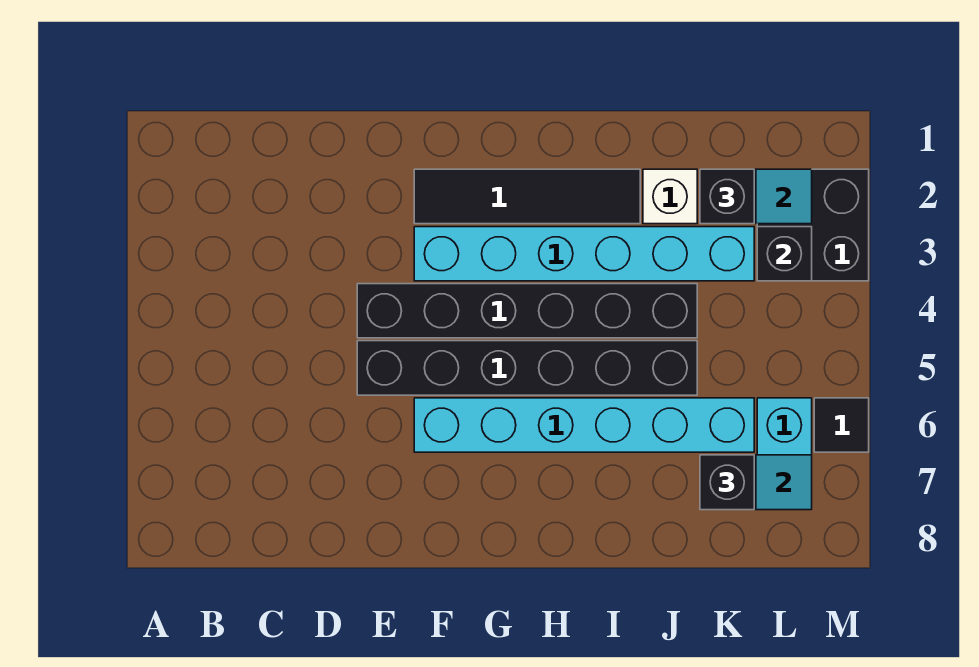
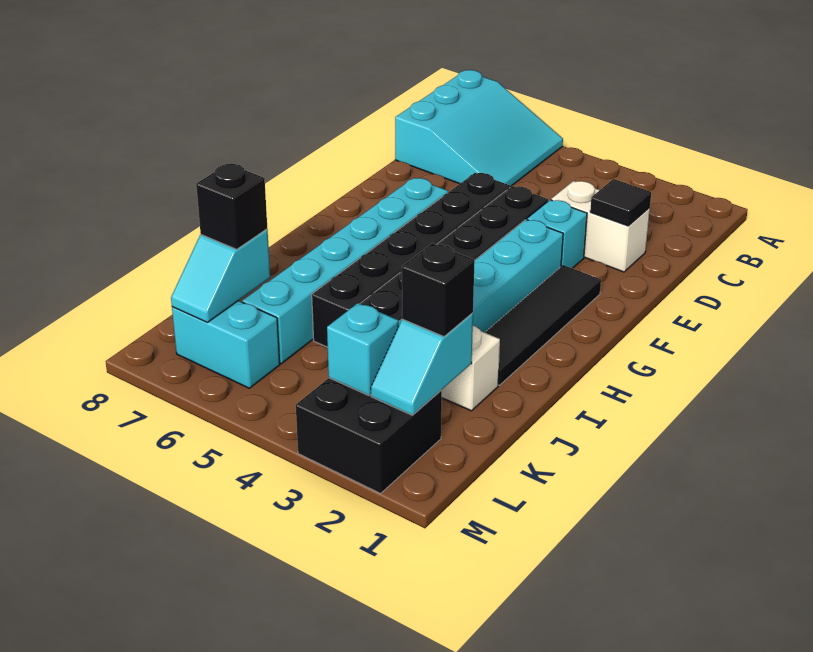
none -> cyan 3x3 slope [395,70,563,187]
none -> white 1x2 brick [551,181,650,272]
none -> cyan 1x1 brick [527,200,587,268]
black 1x1 brick [757,227,812,281] -> cyan 1x1 brick [327,303,399,396]
black 1x1 tile [814,398,869,452] -> black 1x1 tile moved to [590,179,651,226]

